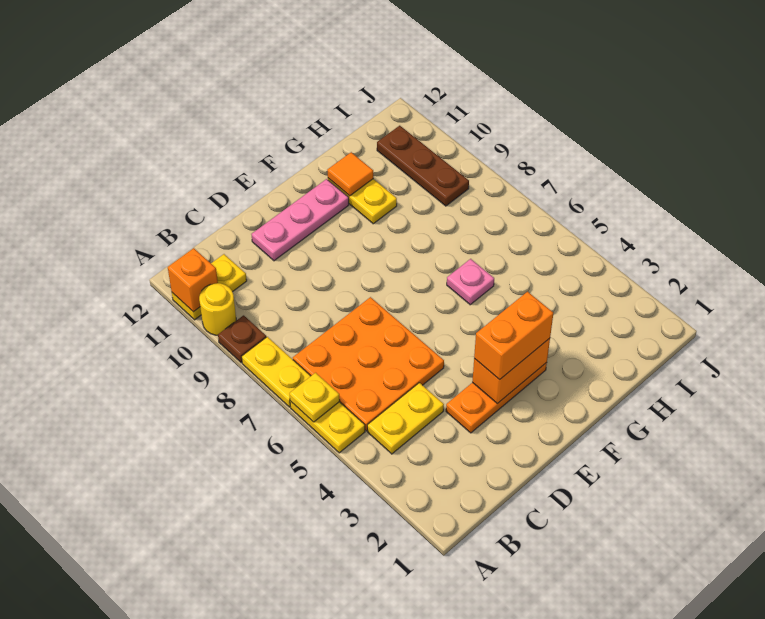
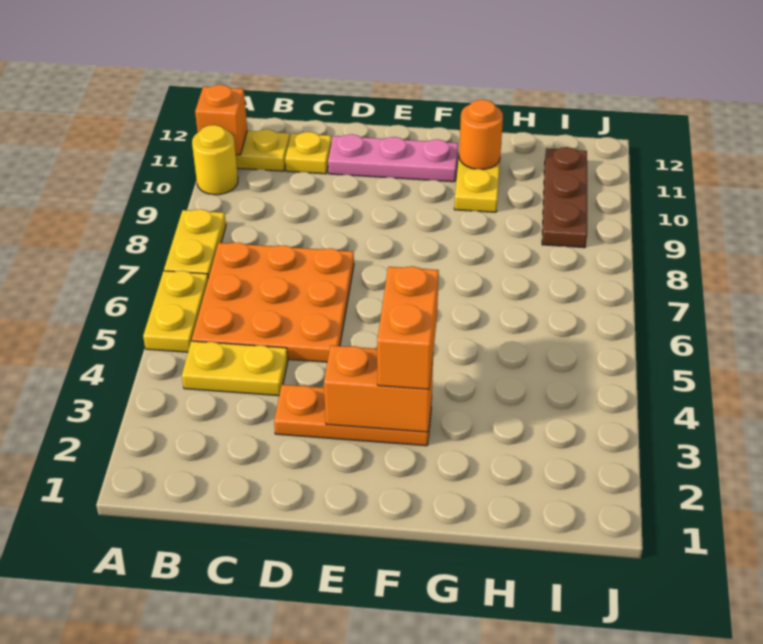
yellow 1x1 plate [289,373,340,422] -> yellow 1x1 plate moved to [285,132,332,174]
brown 1x1 plate [218,315,266,363] -> none
orange 1x2 brick [474,292,553,380] -> orange 1x2 brick turned to [377,266,439,389]
pink 1x1 plate [447,259,494,305] -> none
orange 1x1 tile [327,152,373,196] -> orange 1x1 round brick [459,100,503,169]

